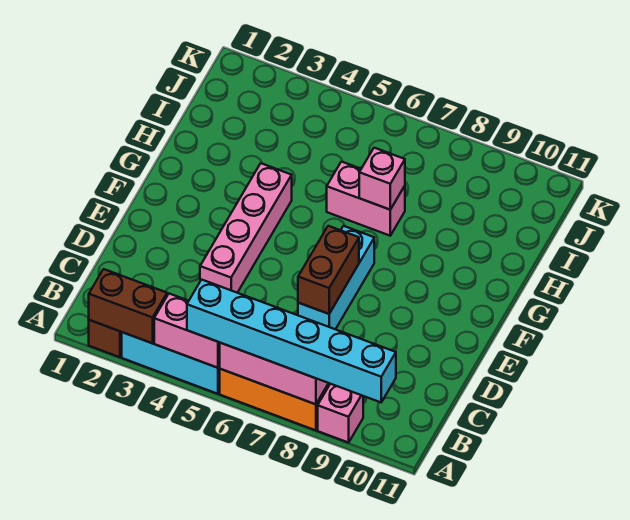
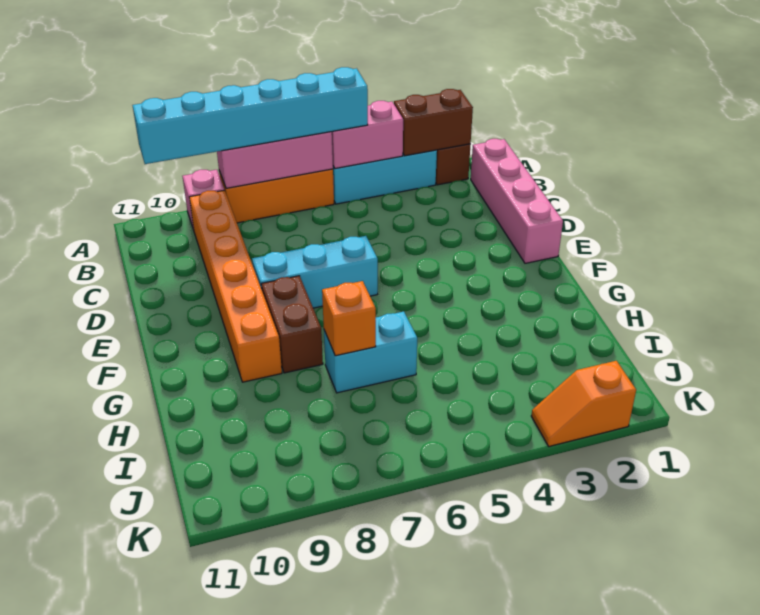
none -> orange 1x6 brick [189,190,282,382]
pink 1x4 brick [200,163,292,293] -> pink 1x4 brick moved to [471,139,563,263]
cyan 1x3 brick [298,226,374,329] -> cyan 1x3 brick turned to [252,236,378,308]
brown 1x2 brick [298,226,359,314] -> brown 1x2 brick moved to [261,276,323,373]
pink 1x2 brick [327,162,405,236] -> cyan 1x2 brick [324,311,417,393]
pink 1x1 brick [359,148,405,210] -> orange 1x1 brick [322,281,376,356]
none -> orange 1x2 slope [531,361,636,447]

